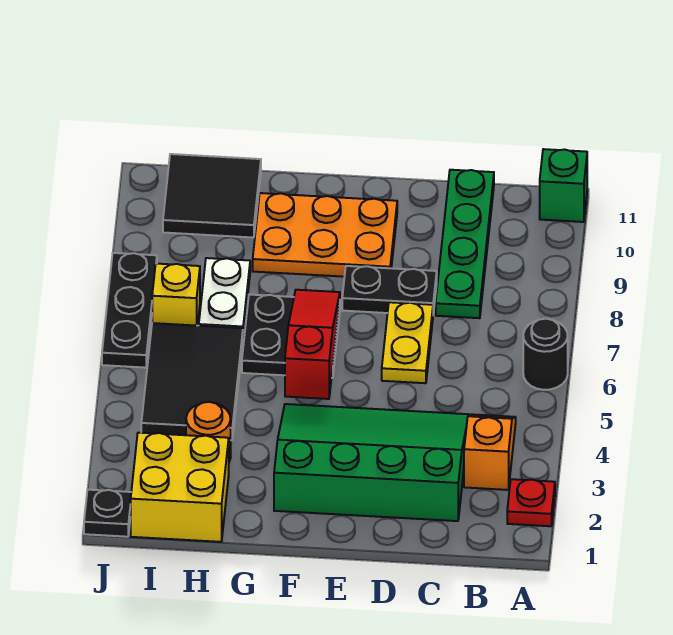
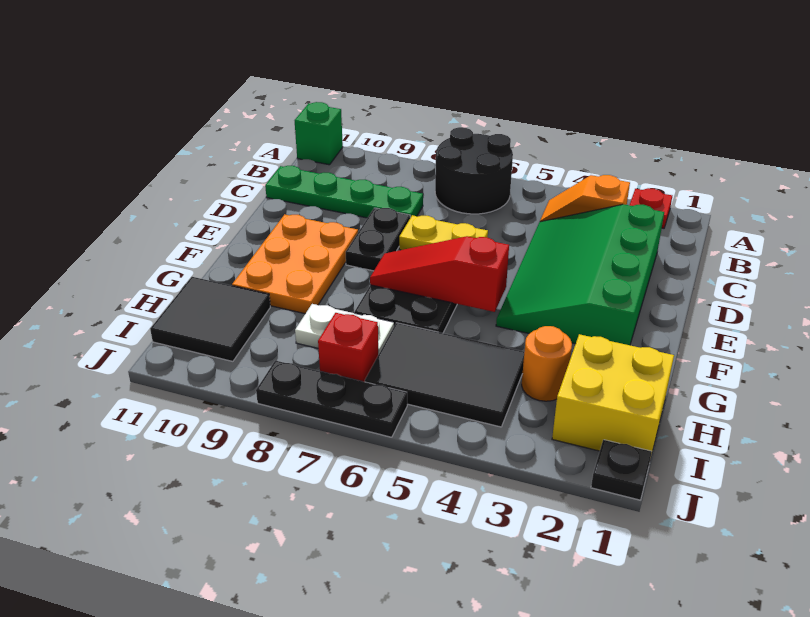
black 1x1 round brick [523,319,568,390] -> black 2x2 round brick [435,127,513,214]
yellow 1x1 brick [152,264,200,326] -> red 1x1 brick [318,313,378,382]

